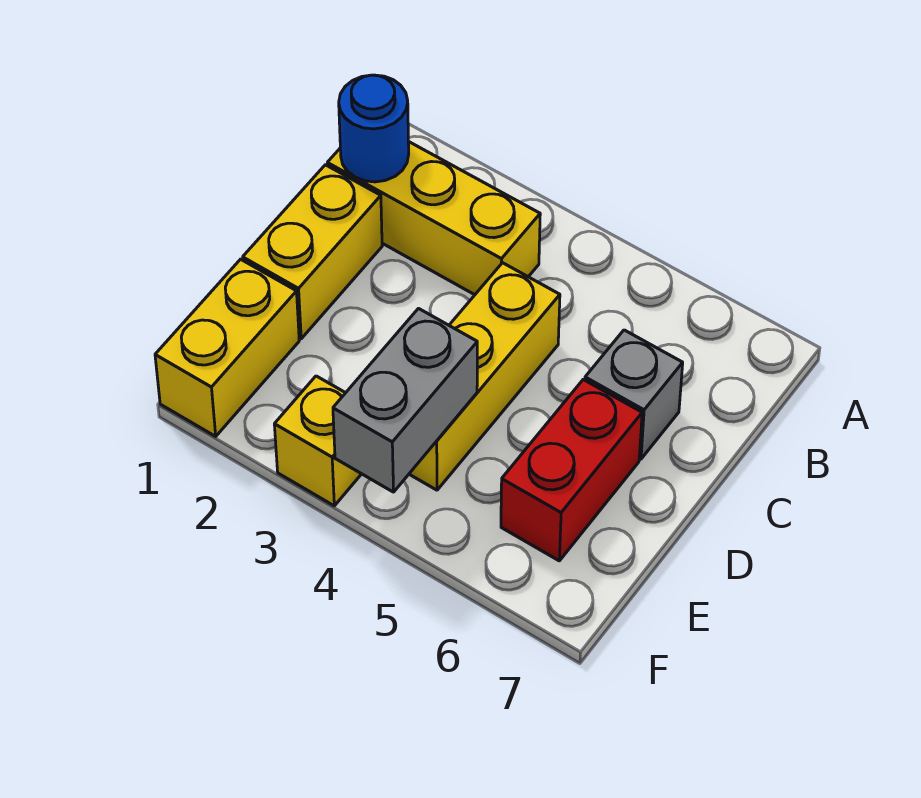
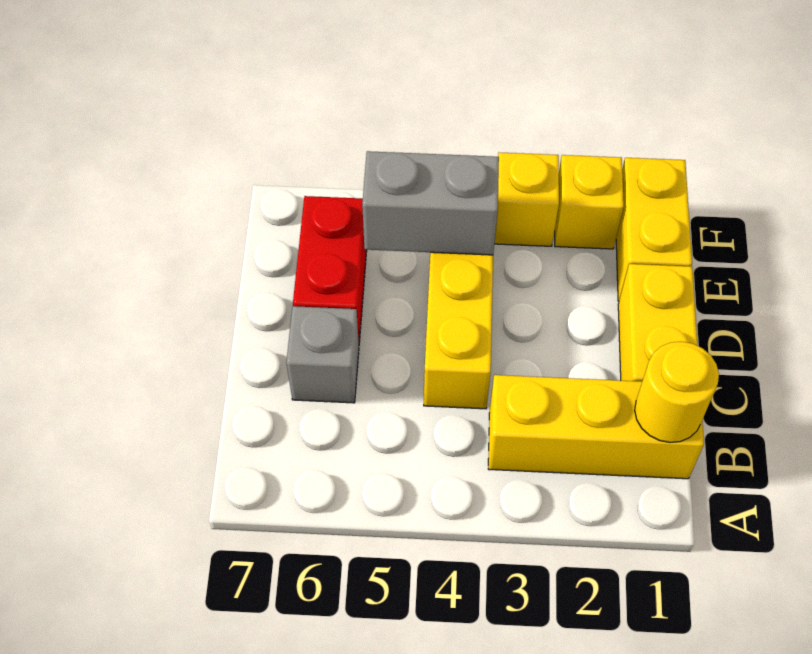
blue 1x1 round brick [339,75,409,182] -> yellow 1x1 round brick [635,342,719,442]
grey 1x2 brick [333,309,477,492] -> grey 1x2 brick turned to [362,151,499,255]
none -> yellow 1x1 brick [555,155,624,249]

